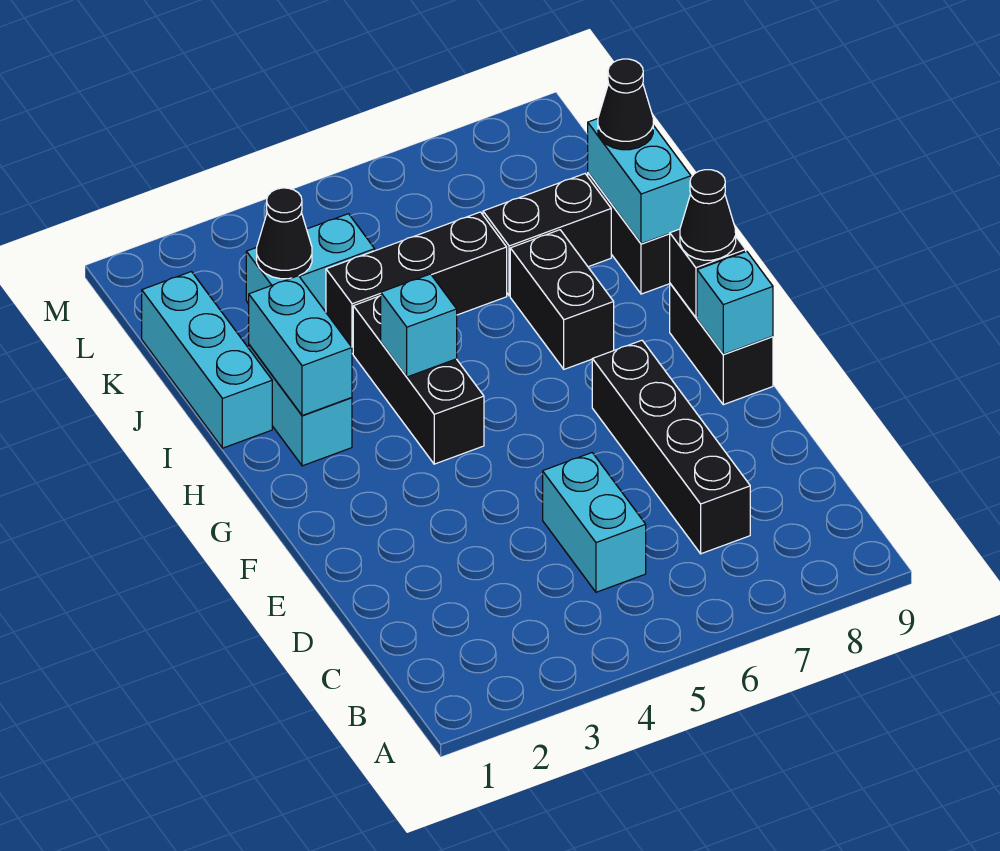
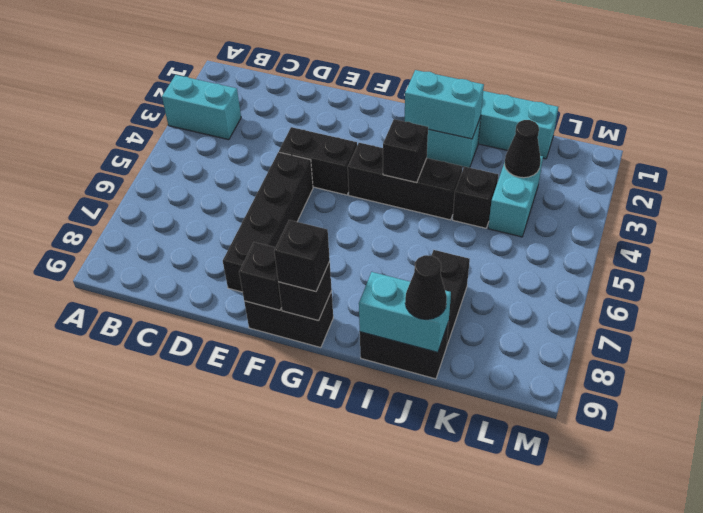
cyan 1x2 brick [543,453,646,592] -> cyan 1x2 brick moved to [162,75,241,140]
black 1x4 brick [592,340,750,554] -> black 1x4 brick turned to [223,152,313,292]
cyan 1x1 brick [697,251,773,354] -> black 1x1 brick [239,242,282,310]
black 1x1 cone [680,170,736,260] -> black 1x1 brick [274,220,330,292]
cyan 1x1 brick [381,274,457,377] -> black 1x1 brick [383,119,428,183]
black 1x2 brick [510,230,614,369] -> black 1x2 brick moved to [279,127,357,195]
black 1x3 brick [326,212,507,354] -> black 1x1 brick [453,167,498,228]

